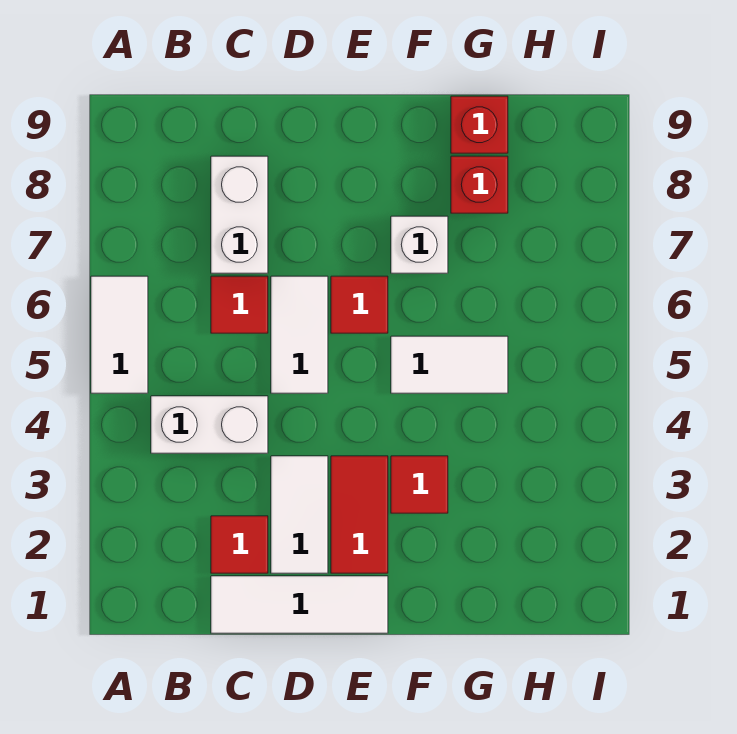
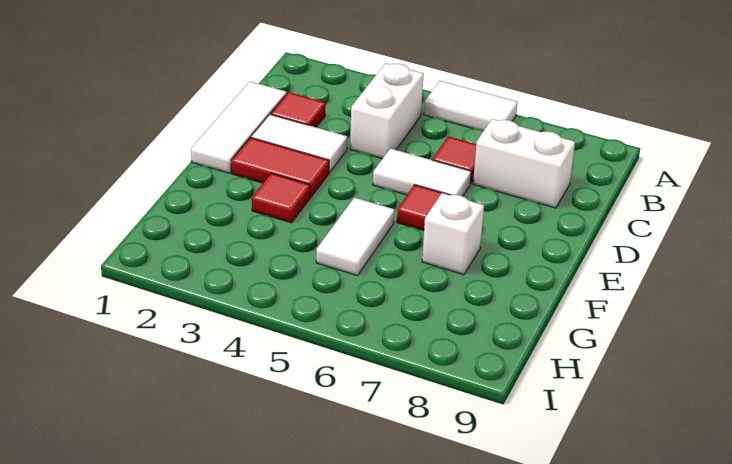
red 1x1 brick [451,156,508,213] -> none
red 1x1 brick [451,96,508,153] -> none

